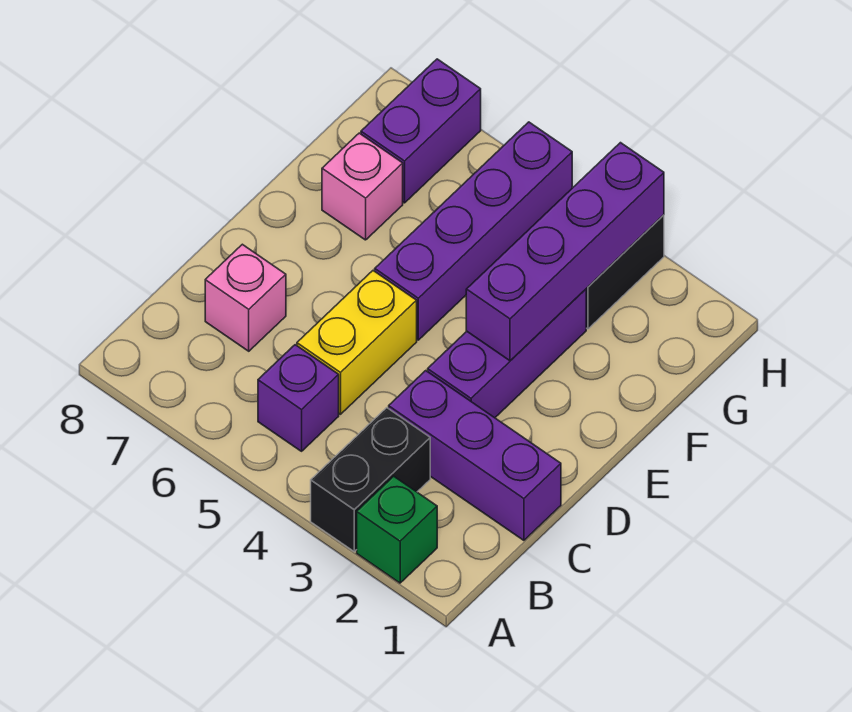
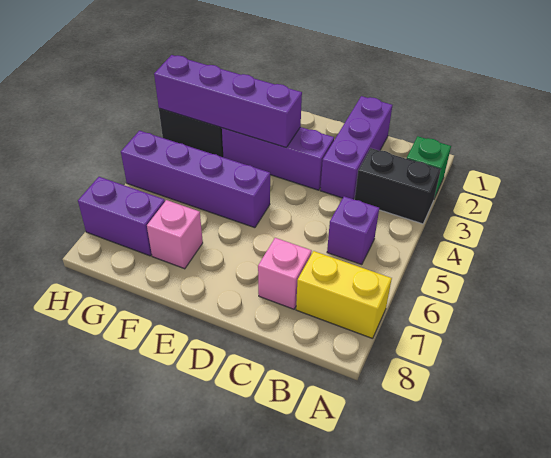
yellow 1x2 brick [297,271,417,414] -> yellow 1x2 brick moved to [296,251,392,339]

